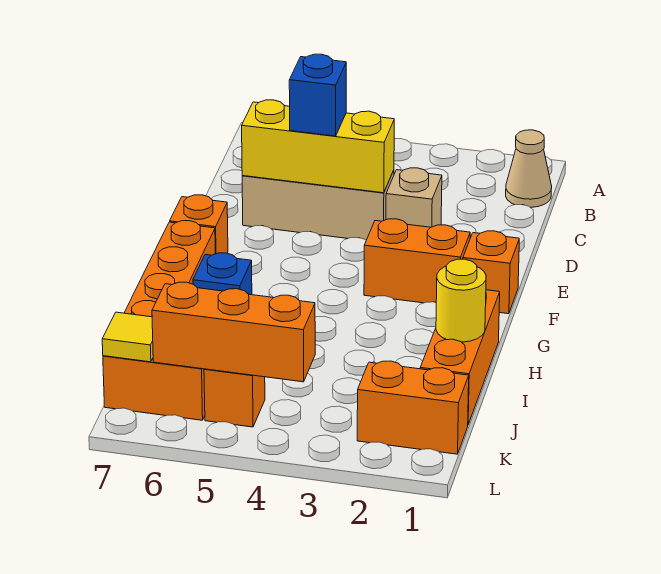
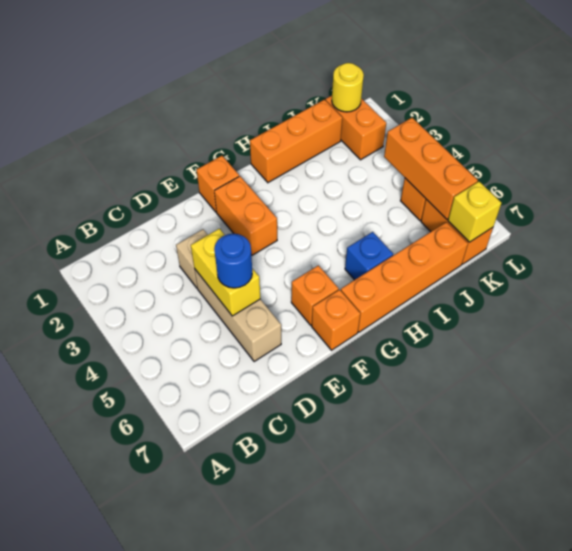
tan 1x1 cone [506,130,552,207] -> none
yellow 1x3 brick [242,100,394,193] -> yellow 1x2 brick [191,229,260,316]
blue 1x1 brick [289,54,346,136] -> blue 1x1 round brick [214,234,252,288]
none -> orange 1x1 brick [291,265,339,325]
yellow 1x1 round brick [436,259,486,342] -> yellow 1x1 round brick moved to [332,63,364,112]
yellow 1x1 tile [102,312,153,362] -> yellow 1x1 brick [448,182,501,242]

